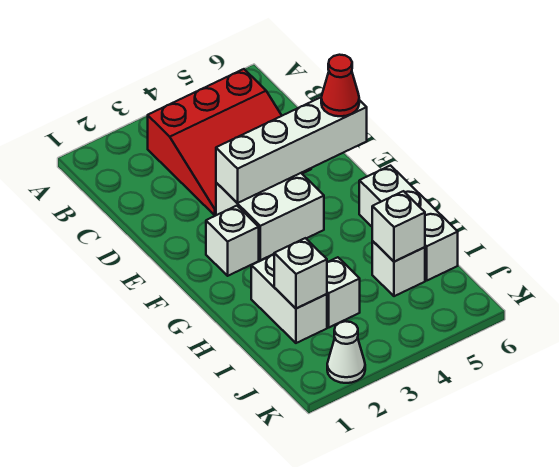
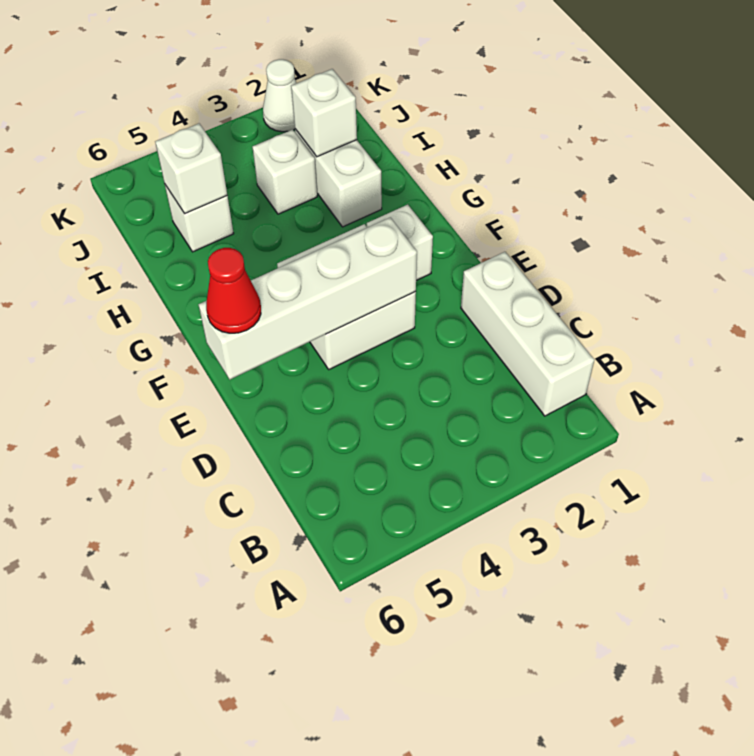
red 3x3 slope [148,69,311,215] -> none
white 1x3 brick [359,166,458,280] -> white 1x3 brick moved to [461,252,594,416]

